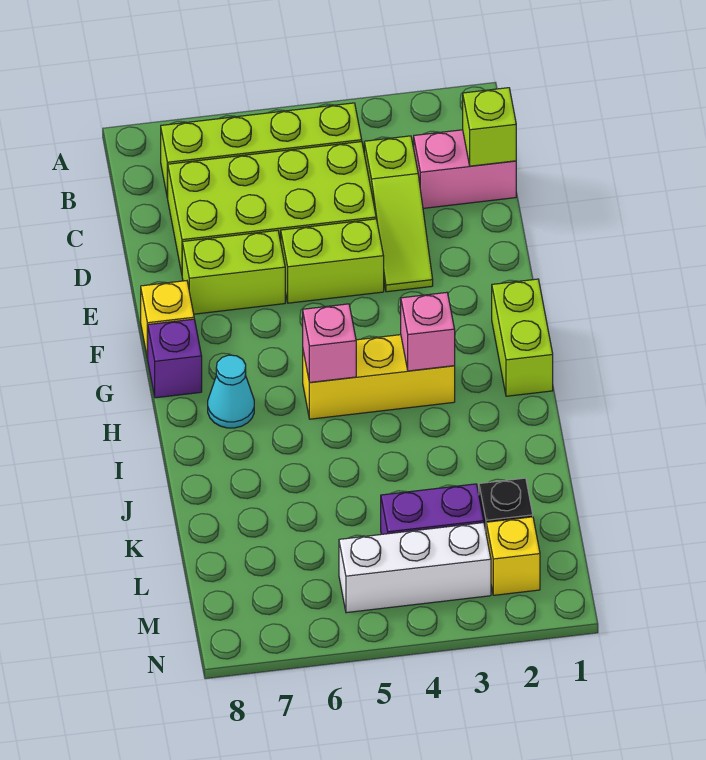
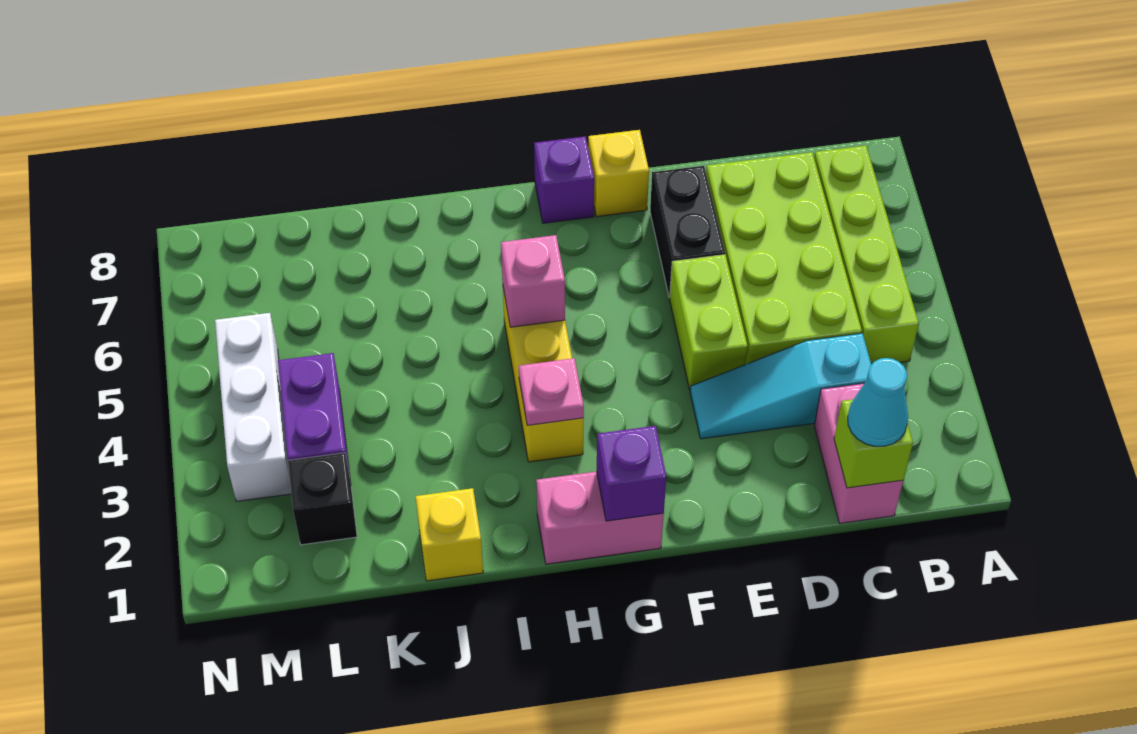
lime 1x3 slope [364,136,433,292] -> cyan 1x3 slope [690,333,871,439]
lime 1x2 brick [182,230,285,314] -> black 1x2 brick [650,166,725,298]
lime 1x2 brick [492,279,553,396] -> pink 1x2 brick [536,471,664,564]
none -> purple 1x1 brick [597,426,666,521]
pink 1x1 brick [401,292,455,371] -> pink 1x1 plate [519,358,584,425]
cyan 1x1 cone [208,355,254,428] -> cyan 1x1 cone moved to [848,358,908,446]
yellow 1x1 brick [486,517,540,595] -> yellow 1x1 brick moved to [415,488,483,581]

